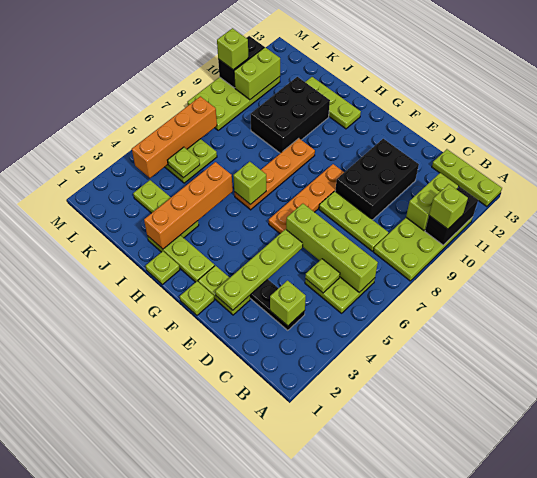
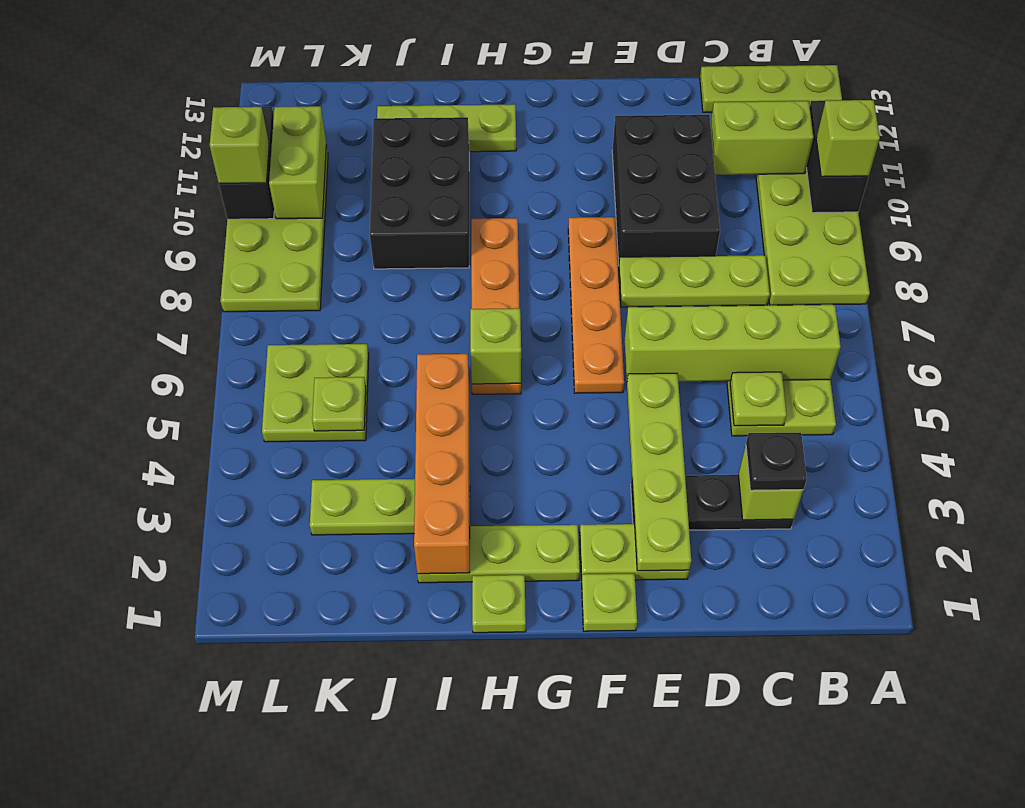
lime 1x2 brick [406,173,458,231] -> lime 1x2 brick turned to [710,101,813,175]
none -> black 1x1 plate [746,433,807,490]
orange 1x4 brick [132,96,217,178] -> none

